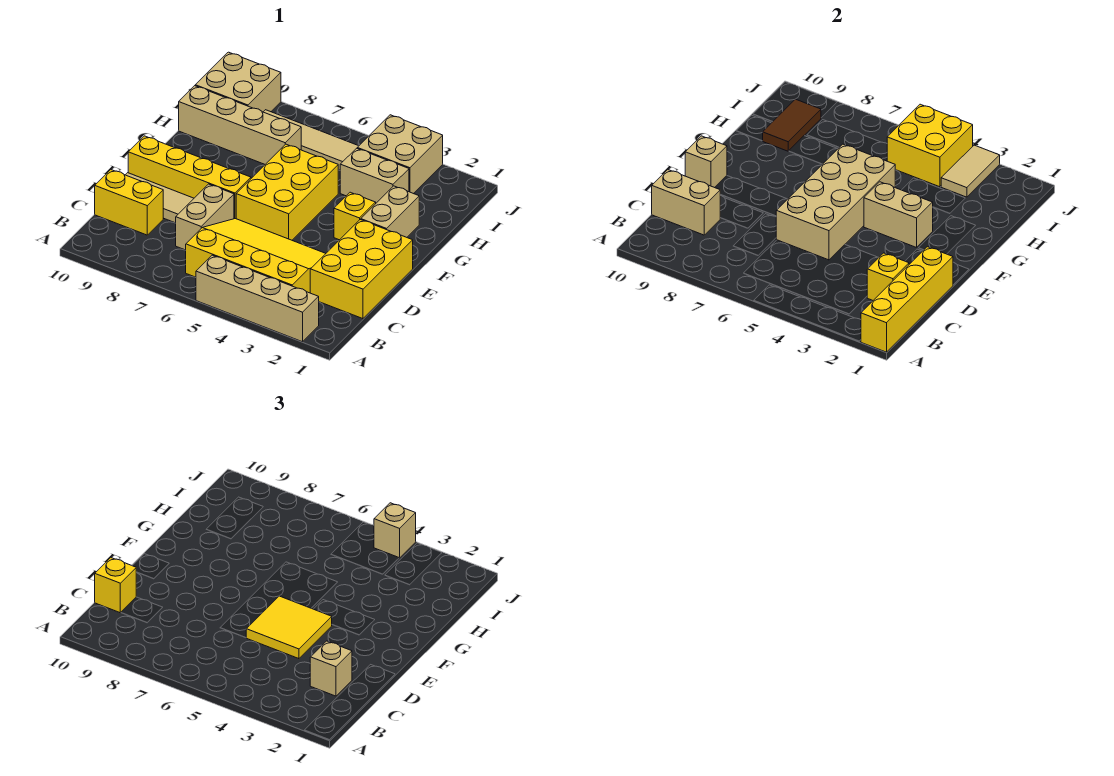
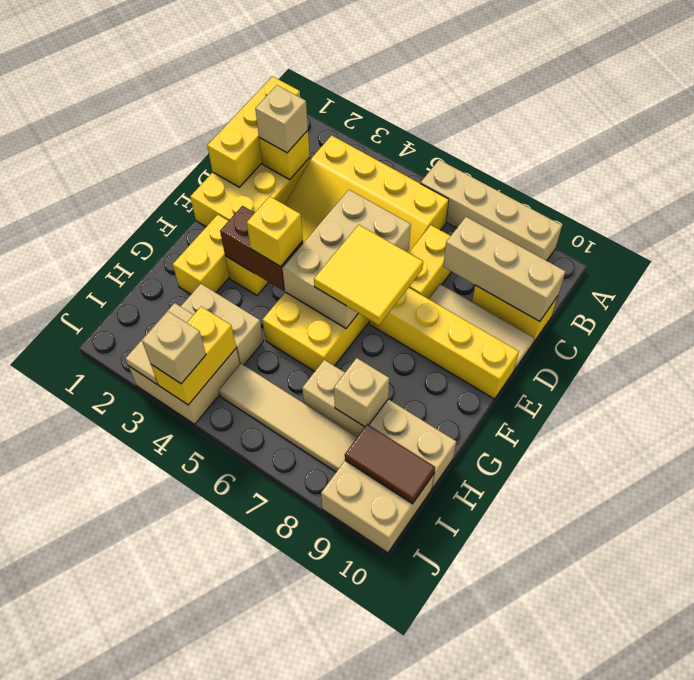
yellow 1x4 brick [861,247,953,352] -> yellow 1x3 brick [207,76,300,187]
tan 1x4 brick [196,255,319,342] -> tan 1x4 brick moved to [421,160,562,261]
tan 1x2 brick [176,184,234,250] -> yellow 1x2 brick [409,225,451,299]
tan 1x2 brick [652,170,720,235] -> tan 1x3 brick [443,217,566,322]
yellow 1x1 brick [95,558,136,613] -> yellow 1x1 brick moved to [247,196,303,267]
yellow 2x2 tile [246,596,332,659] -> yellow 2x2 tile moved to [314,225,423,325]
tan 2x4 brick [776,144,895,260] -> tan 2x3 brick [282,190,411,328]
tan 1x1 brick [685,136,727,188] -> tan 1x1 brick moved to [334,358,389,427]
tan 1x2 brick [361,186,419,237] -> yellow 1x2 brick [173,215,229,294]
tan 1x2 brick [864,182,933,248] -> brown 1x2 brick [220,206,303,291]
brown 1x2 tile [763,99,821,151] -> brown 1x2 tile turned to [345,424,435,504]
yellow 2x2 brick [887,104,973,187] -> yellow 1x2 brick [151,307,236,405]

